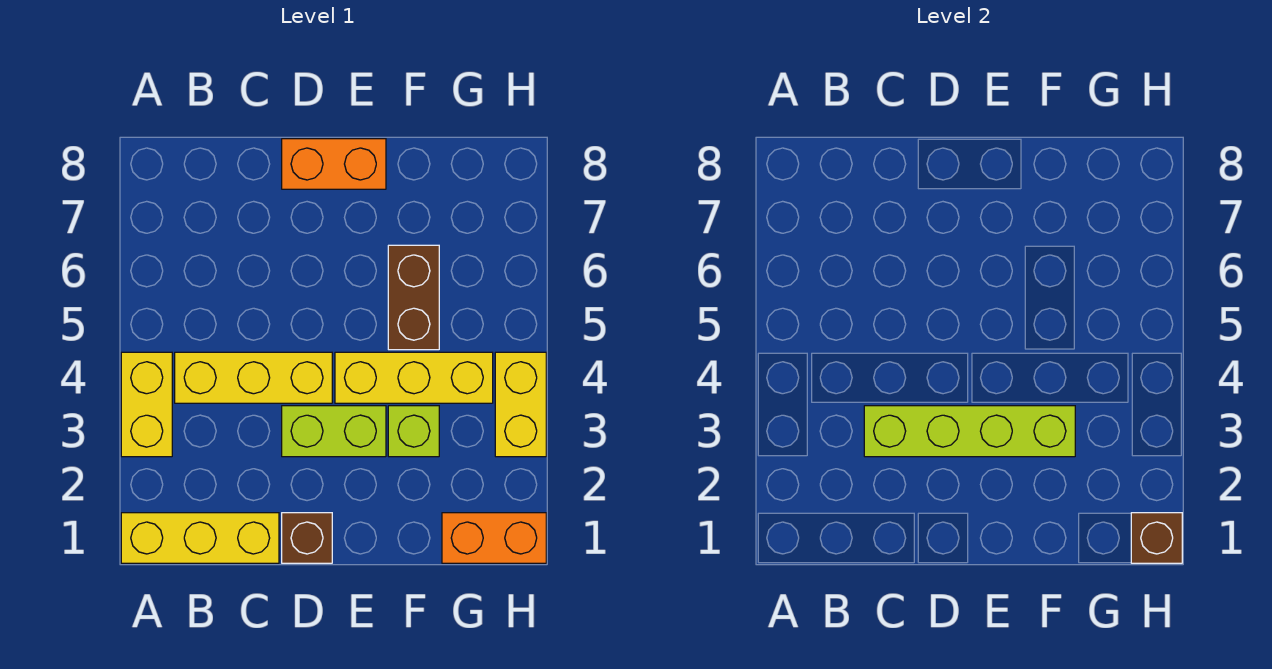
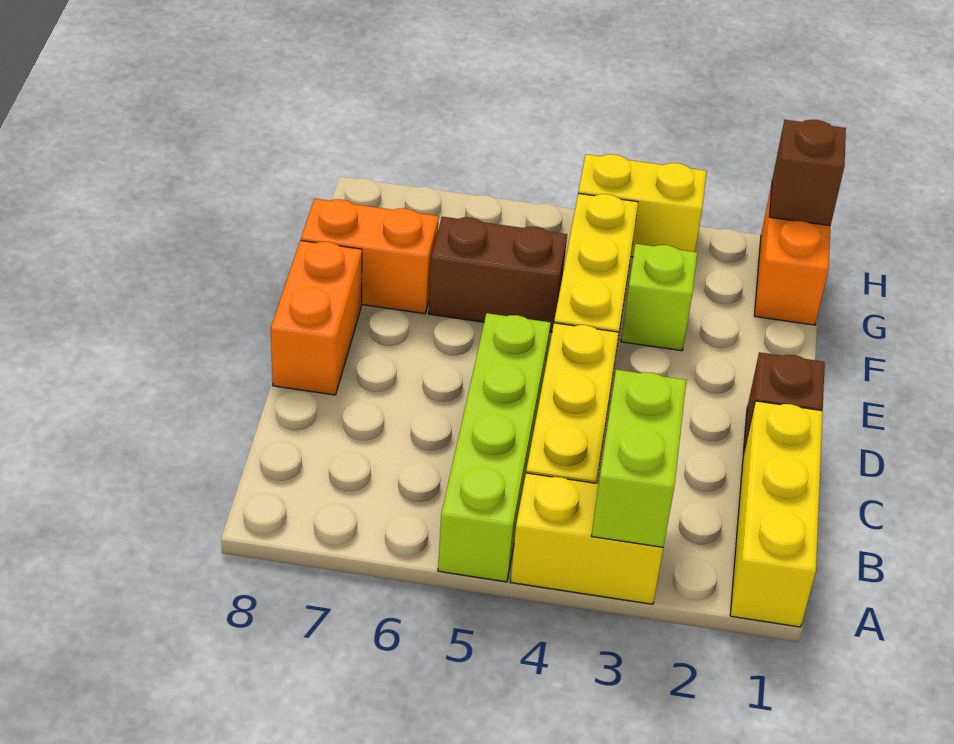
lime 1x4 brick [864,406,1075,457] -> lime 1x4 brick moved to [438,313,551,582]
lime 1x2 brick [282,406,386,457] -> lime 1x2 brick moved to [592,370,686,547]
none -> orange 1x2 brick [301,199,439,314]

